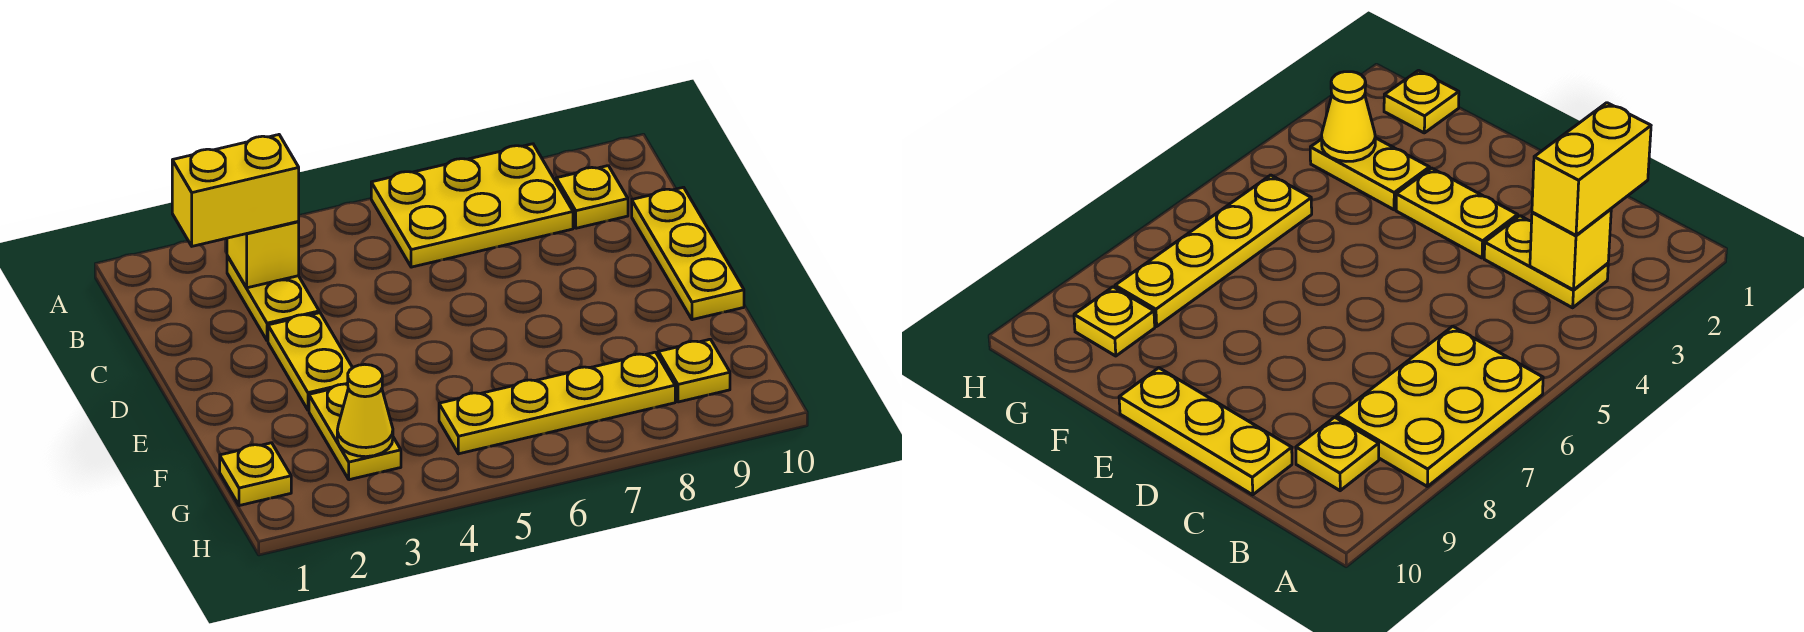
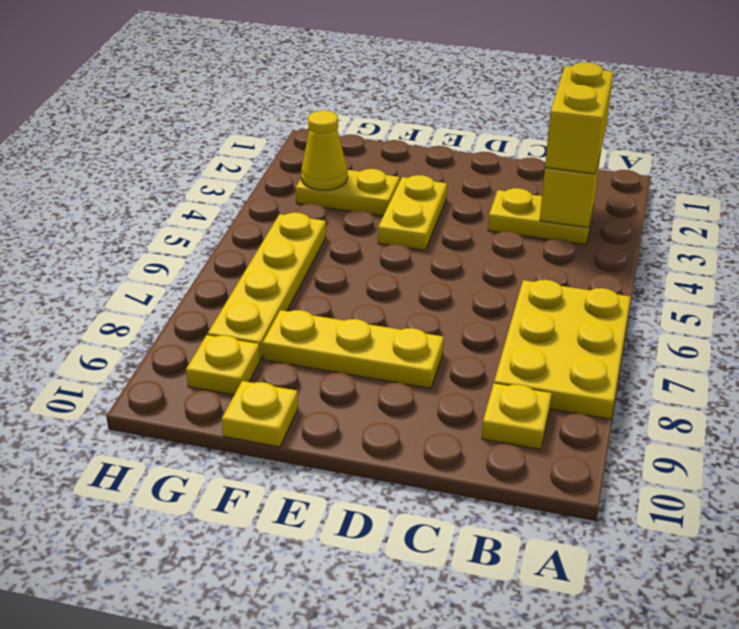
yellow 1x3 plate [632,187,744,320] -> yellow 1x3 plate moved to [263,310,444,389]
yellow 1x2 plate [268,313,352,410] -> yellow 1x2 plate turned to [378,175,447,250]
yellow 1x1 plate [220,443,291,506] -> yellow 1x1 plate moved to [222,381,298,447]

